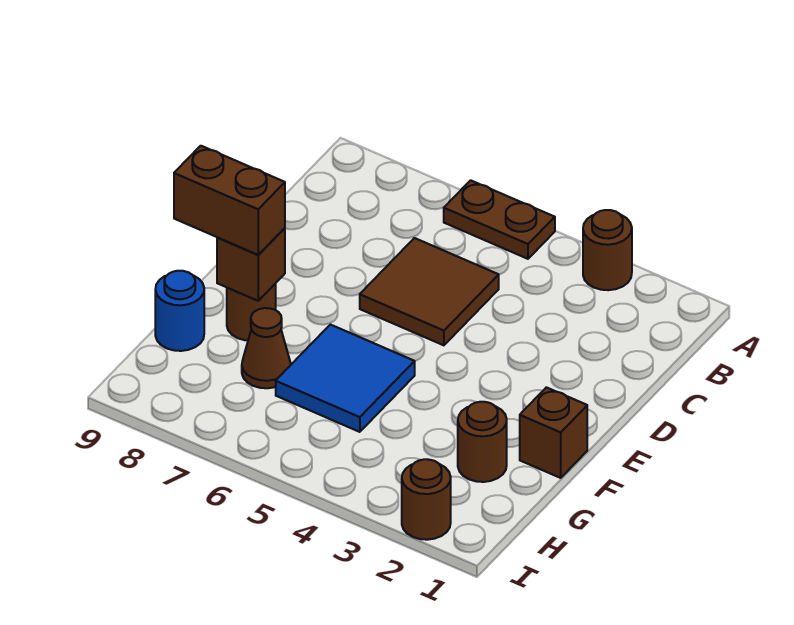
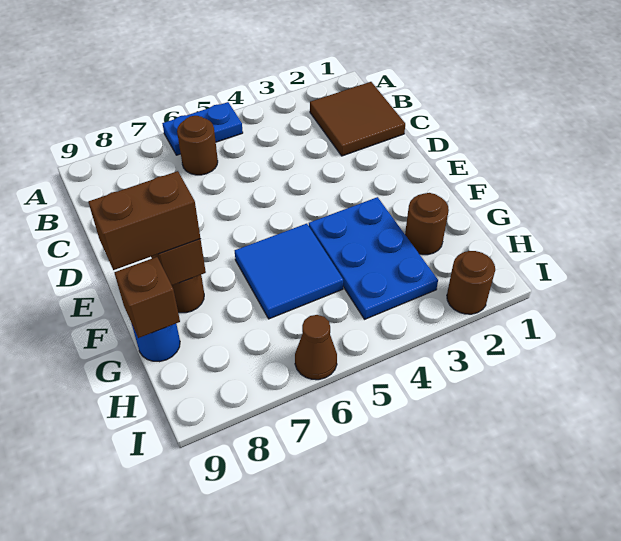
brown 1x1 round brick [583,210,632,290] -> brown 1x1 round brick moved to [177,116,218,175]
brown 1x2 plate [444,180,555,259] -> blue 1x2 plate [162,102,243,155]
brown 2x2 tile [360,238,499,345] -> brown 2x2 tile moved to [310,82,405,156]
brown 1x1 brick [520,387,587,478] -> brown 1x1 brick moved to [114,257,180,338]
none -> blue 2x3 plate [309,197,438,319]
brown 1x1 cone [242,308,291,388] -> brown 1x1 cone moved to [295,315,337,380]

